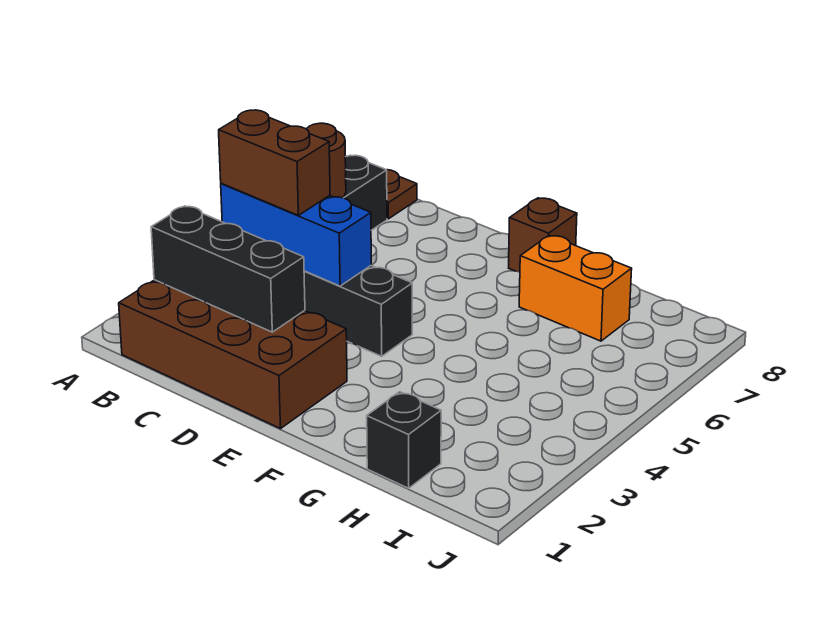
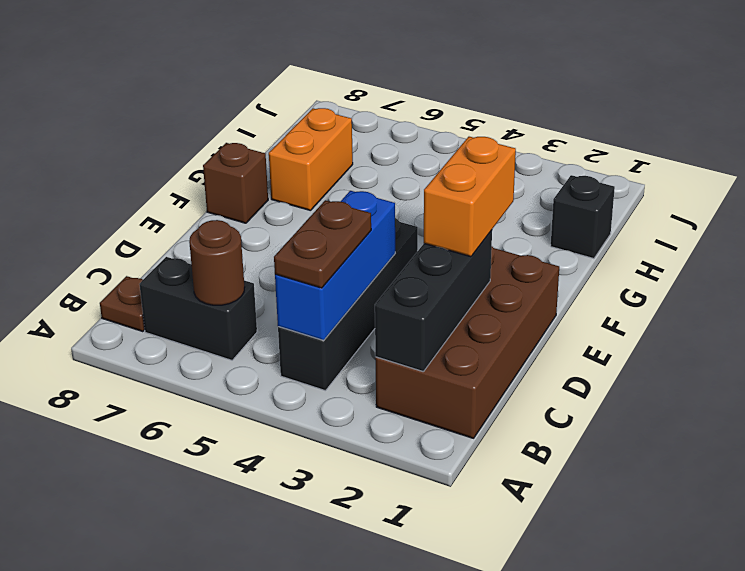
brown 1x2 brick [219,110,330,215] -> brown 1x2 plate [274,200,371,288]
none -> orange 1x2 brick [424,137,516,257]

